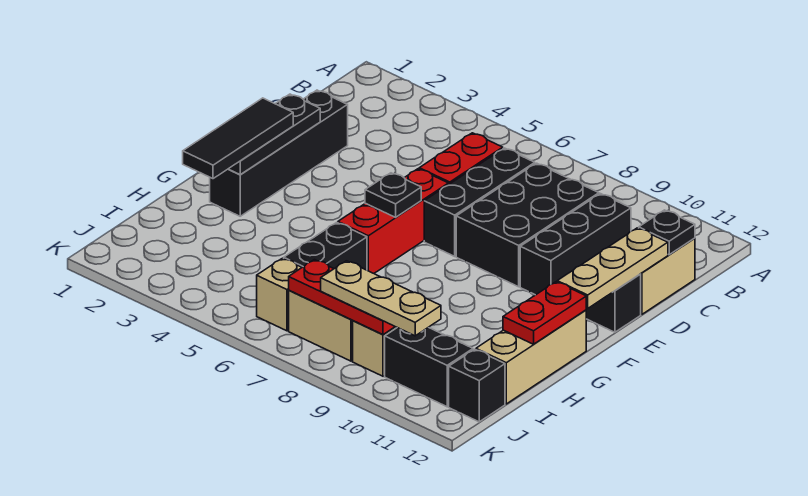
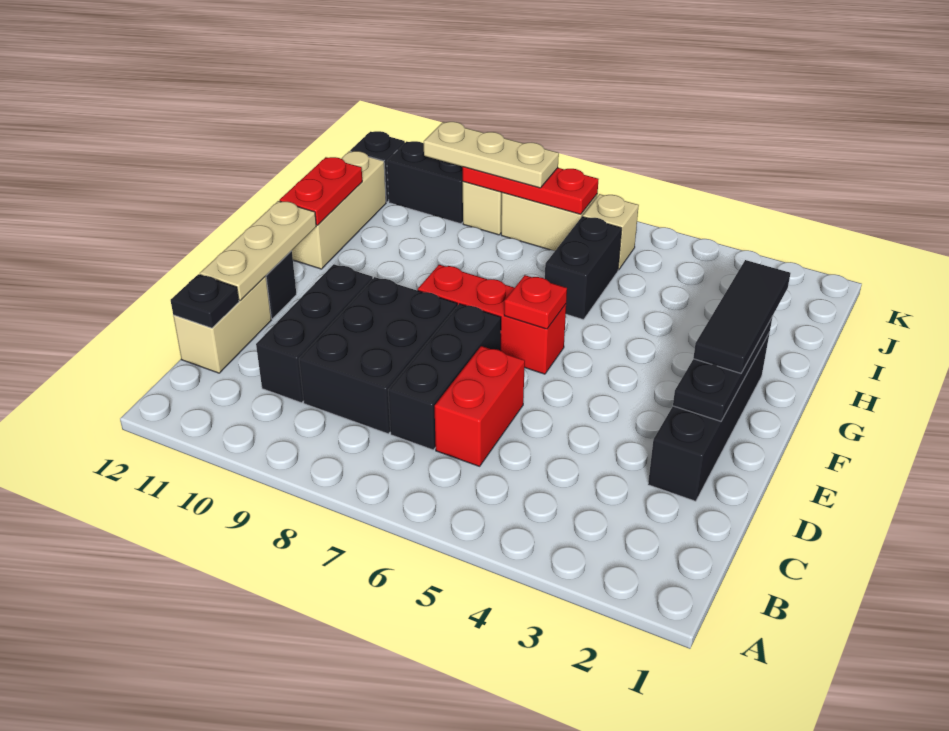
red 1x3 brick [338,169,449,273] -> red 1x3 brick turned to [418,265,566,374]
black 1x1 plate [365,173,421,217] -> red 1x1 plate [504,275,567,329]

